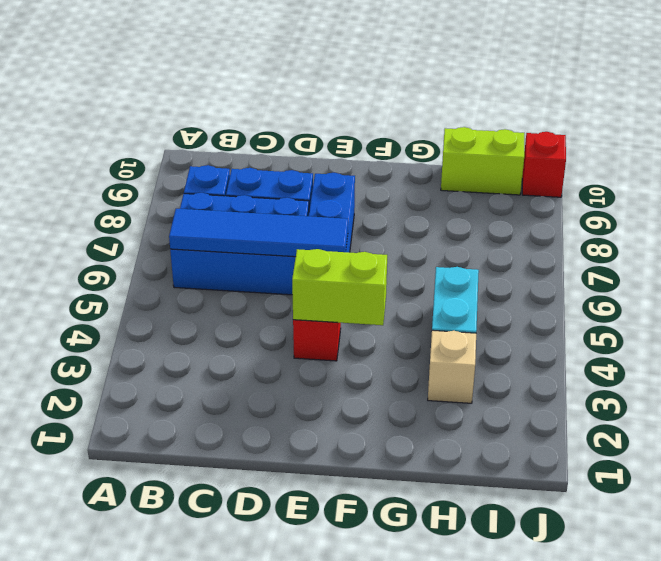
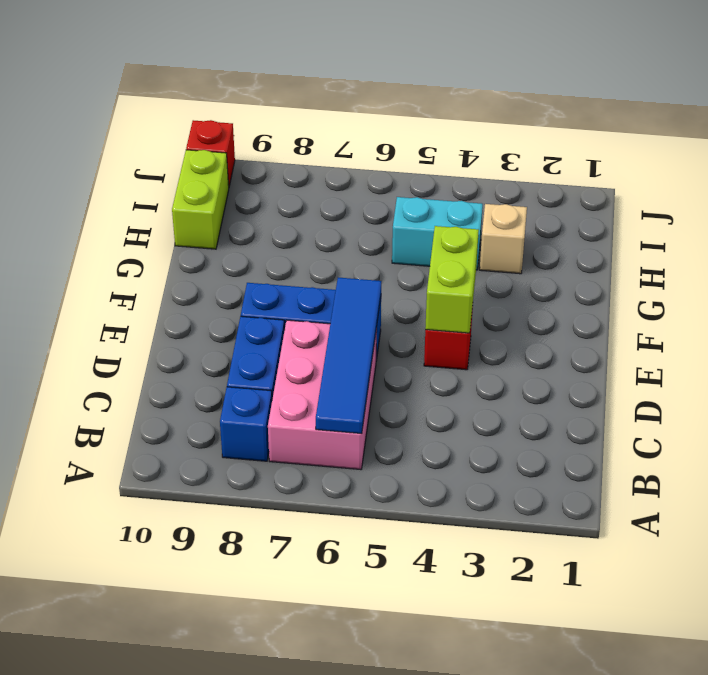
blue 2x3 brick [170,193,309,295] -> pink 2x3 brick [268,320,377,469]

